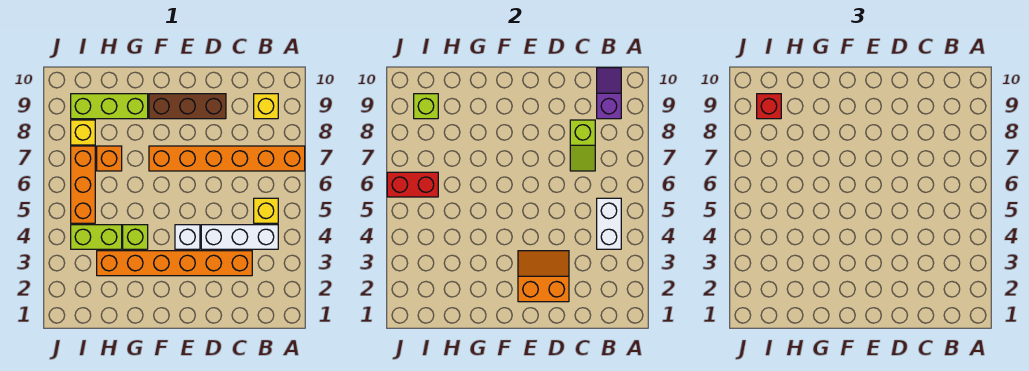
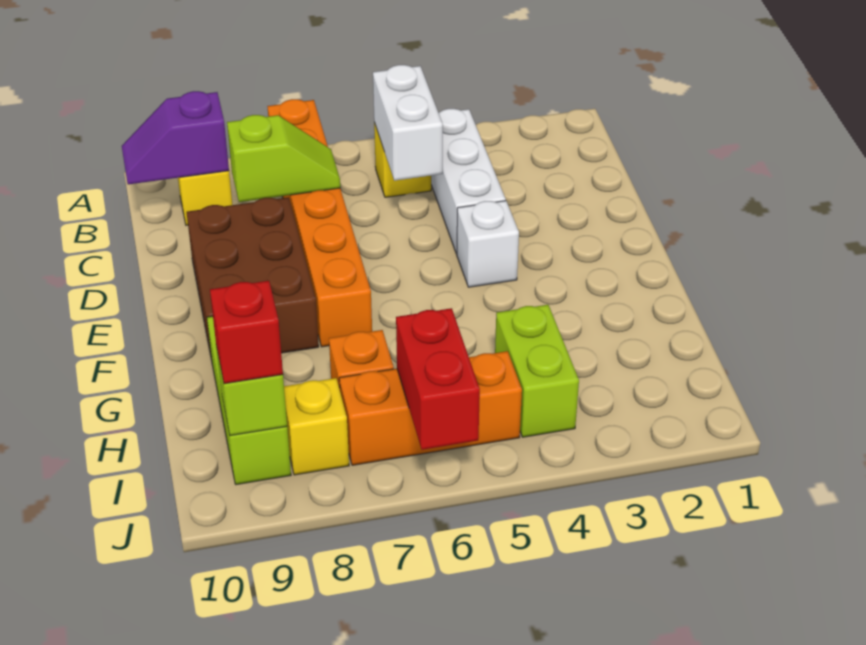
white 1x2 brick [597,198,621,249] -> white 1x2 brick turned to [373,65,443,181]
orange 1x6 brick [97,251,252,276] -> none
orange 2x2 slope [518,251,569,302] -> none
brown 1x3 brick [149,94,226,119] -> brown 2x3 brick [187,197,319,360]
lime 1x1 brick [123,225,148,249] -> none

